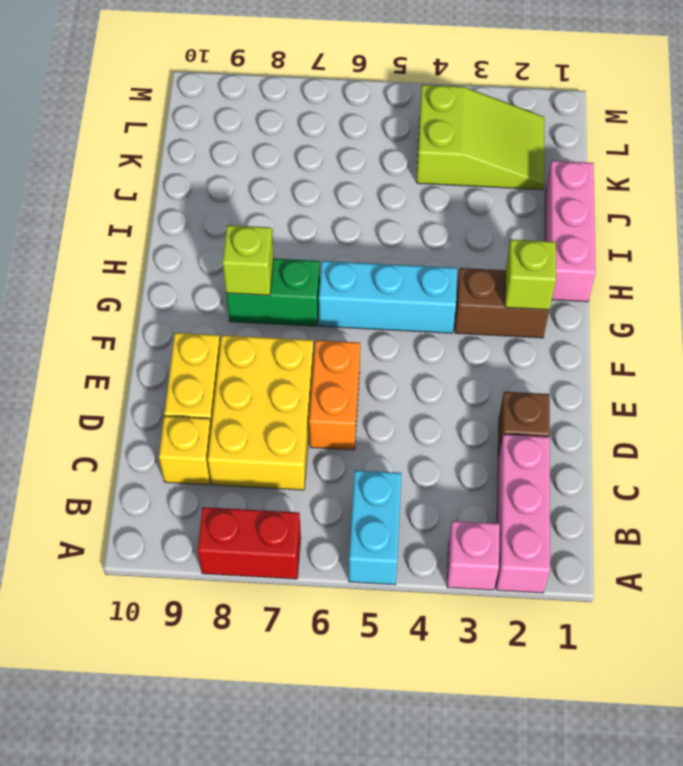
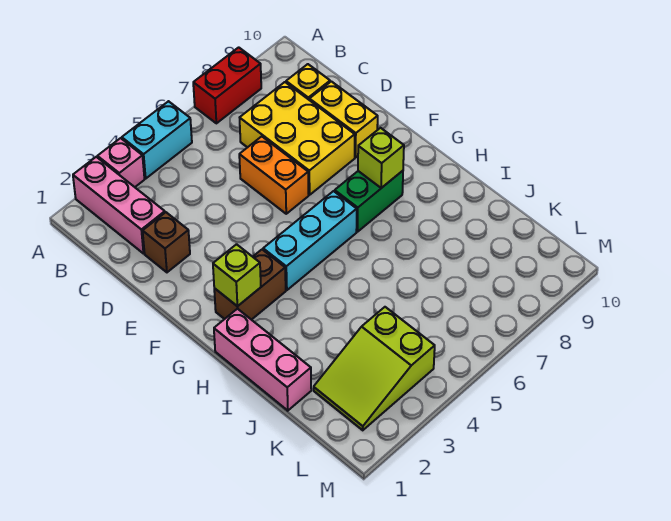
cyan 1x2 brick [349,470,401,585] -> cyan 1x2 brick turned to [122,101,192,178]

